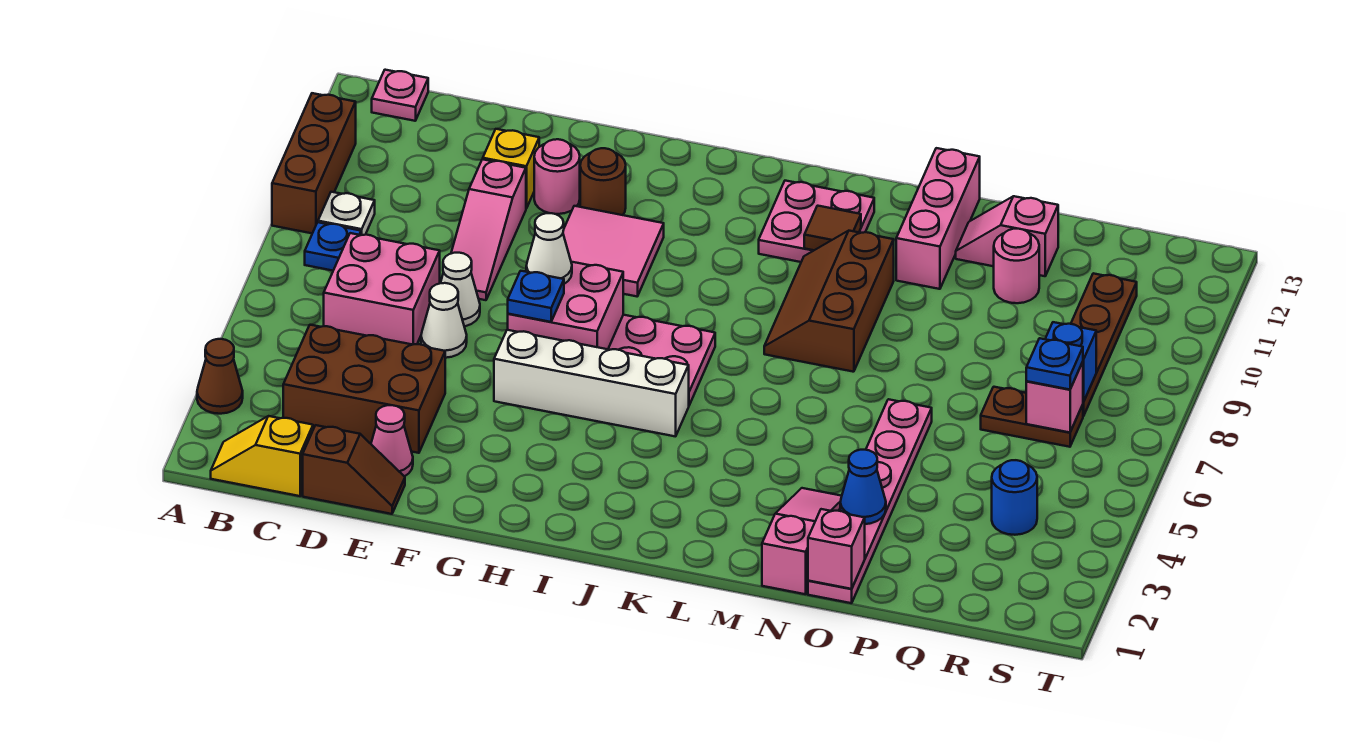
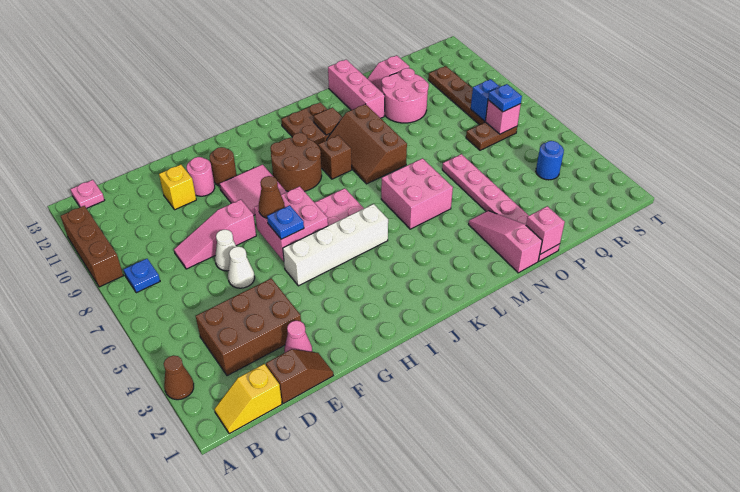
white 1x1 plate [318,192,375,235] -> none
pink 2x2 brick [324,233,440,345] -> pink 2x2 brick moved to [381,158,453,229]
pink 1x3 slope [451,159,526,300] -> pink 1x3 slope turned to [174,200,256,269]
white 1x1 cone [526,213,572,284] -> brown 1x1 cone [259,176,285,218]
none -> brown 2x2 round brick [270,133,322,191]
none -> brown 1x1 brick [318,135,352,179]
pink 2x2 plate [759,181,874,262] -> brown 2x2 plate [281,102,331,145]
blue 1x1 cone [840,450,886,524] -> none
pink 1x1 round brick [994,229,1039,303] -> pink 2x2 round brick [381,68,429,123]

